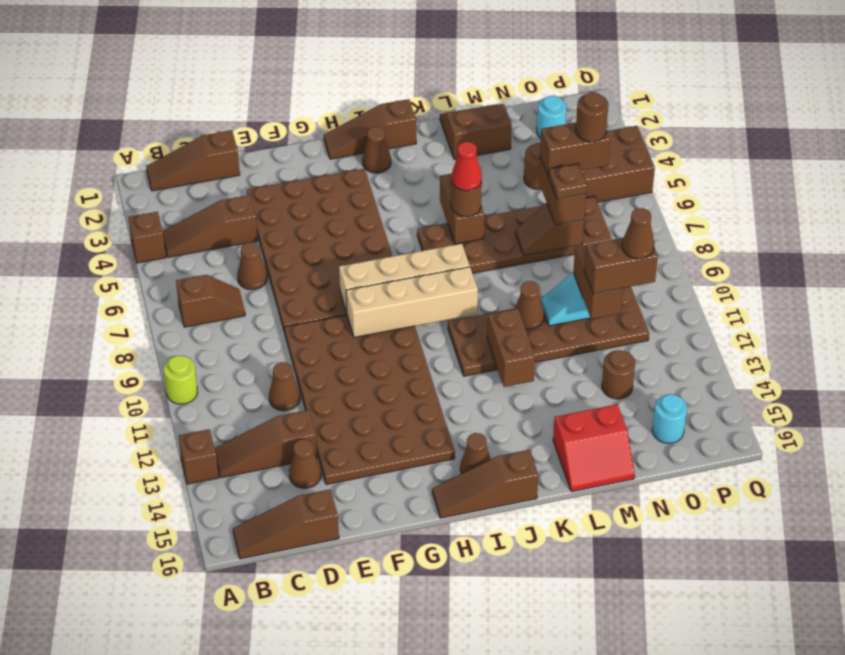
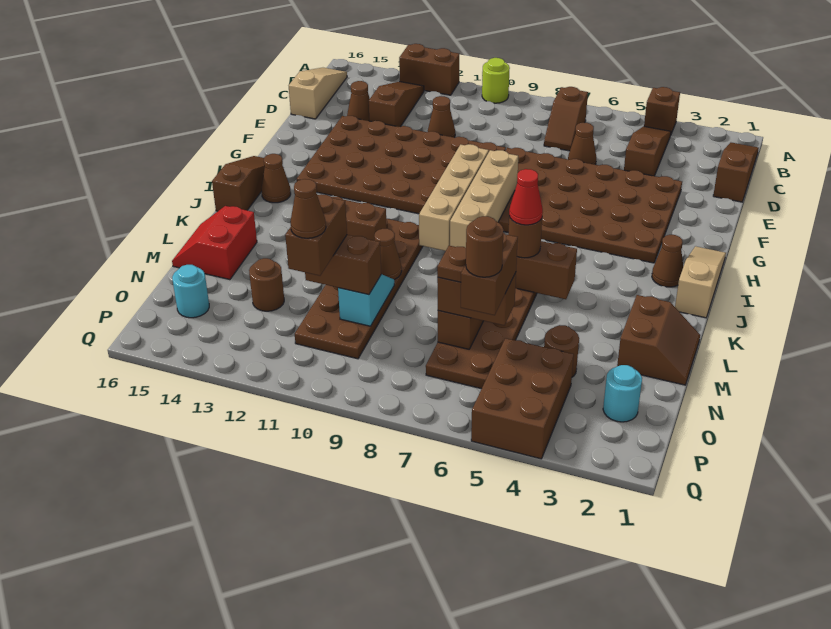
brown 1x1 brick [179,429,219,484] -> brown 1x2 brick [399,44,459,95]
brown 1x3 slope [233,489,339,559] -> tan 1x3 slope [289,68,347,119]
brown 1x3 slope [324,99,416,159] -> tan 1x3 slope [675,246,726,318]

